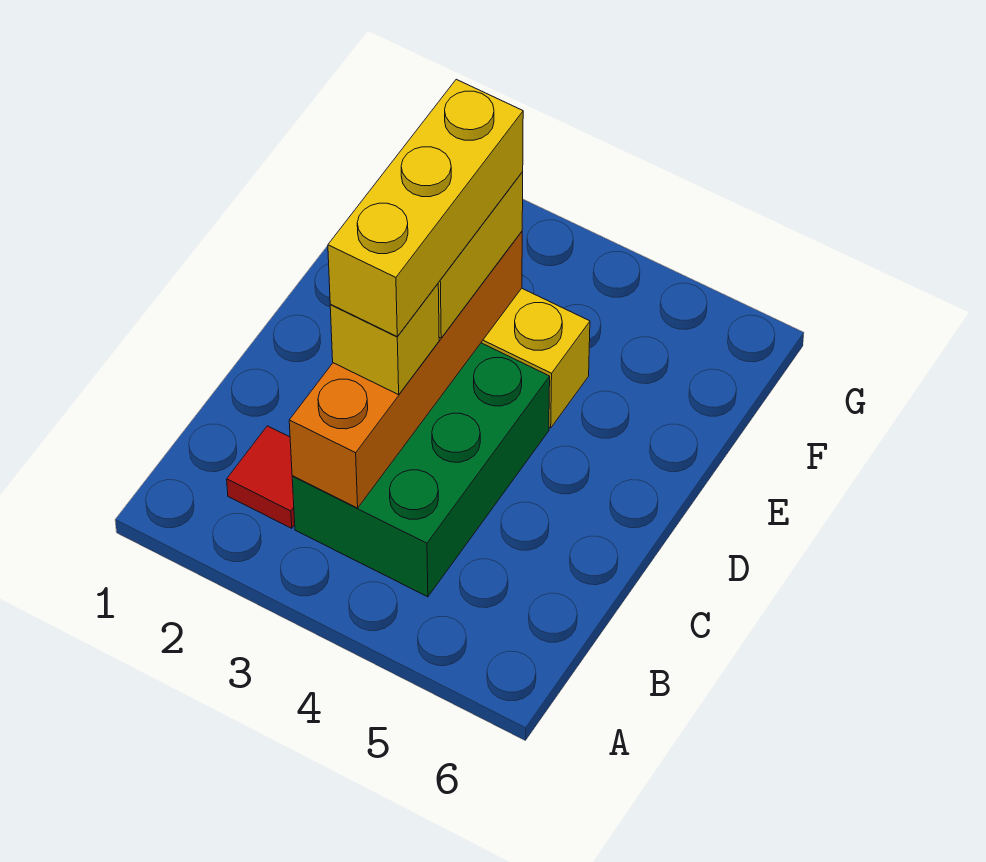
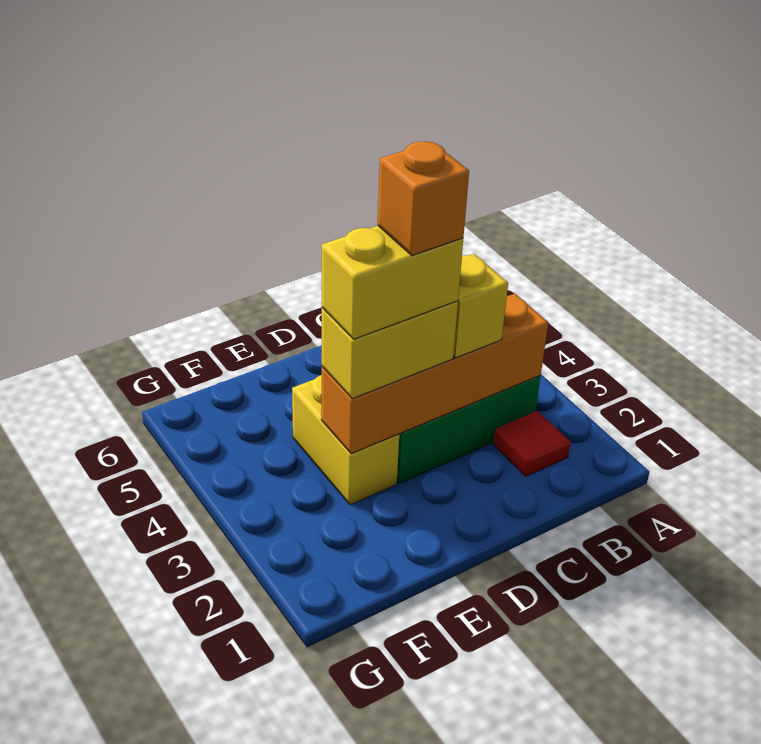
yellow 1x3 brick [328,79,523,337] -> yellow 1x2 brick [322,226,463,339]
none -> orange 1x1 brick [378,141,469,256]

